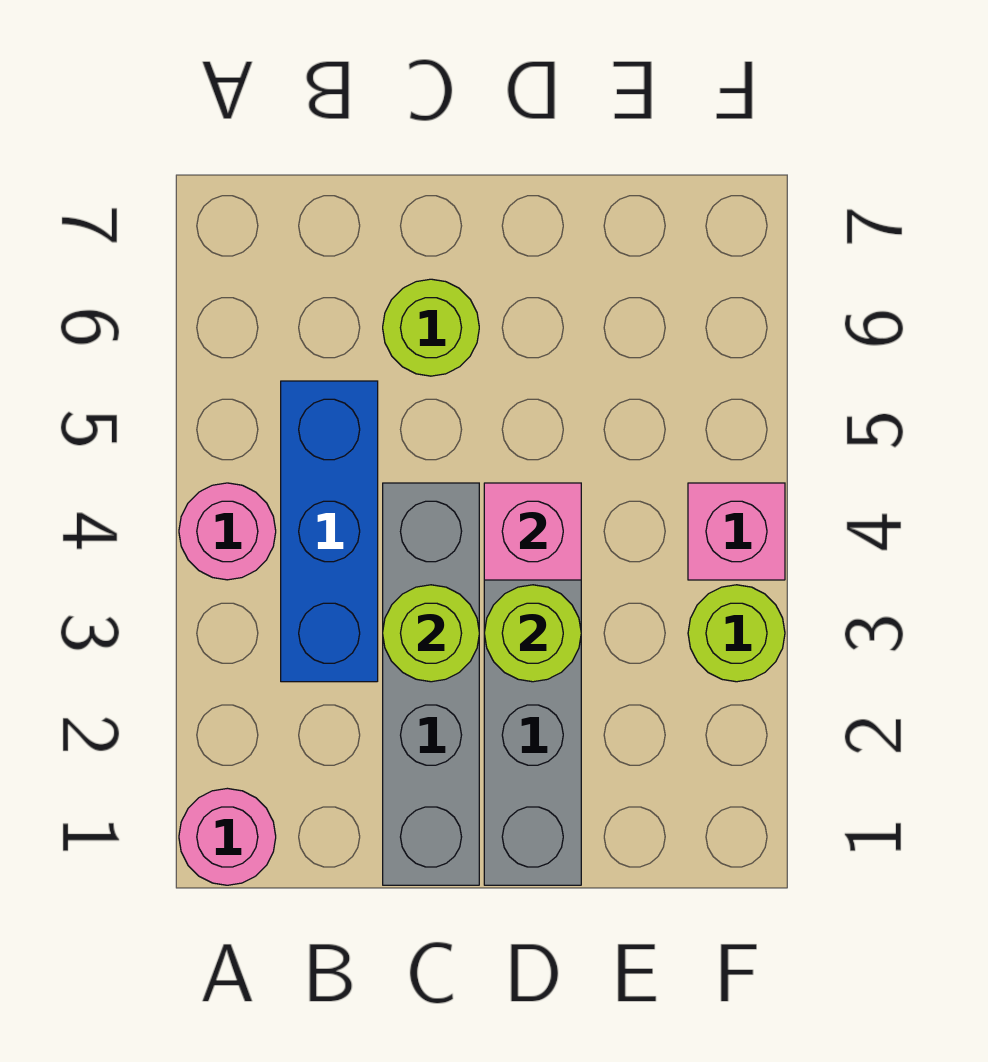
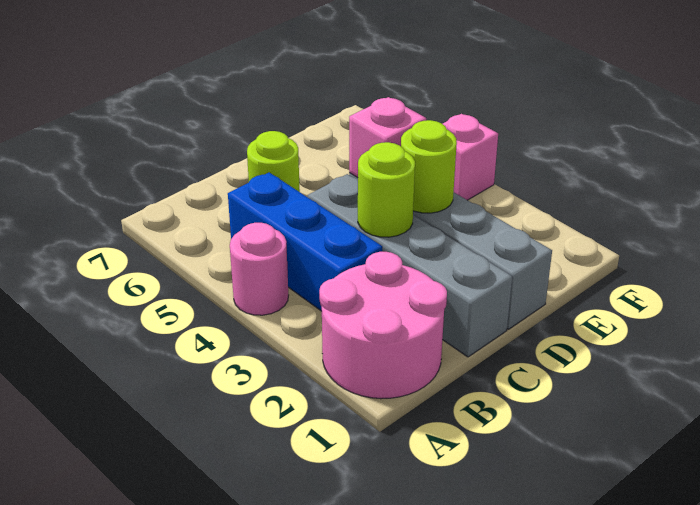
pink 1x1 round brick [179,788,276,885] -> pink 2x2 round brick [319,252,447,399]
lime 1x1 round brick [688,585,785,682] -> none

